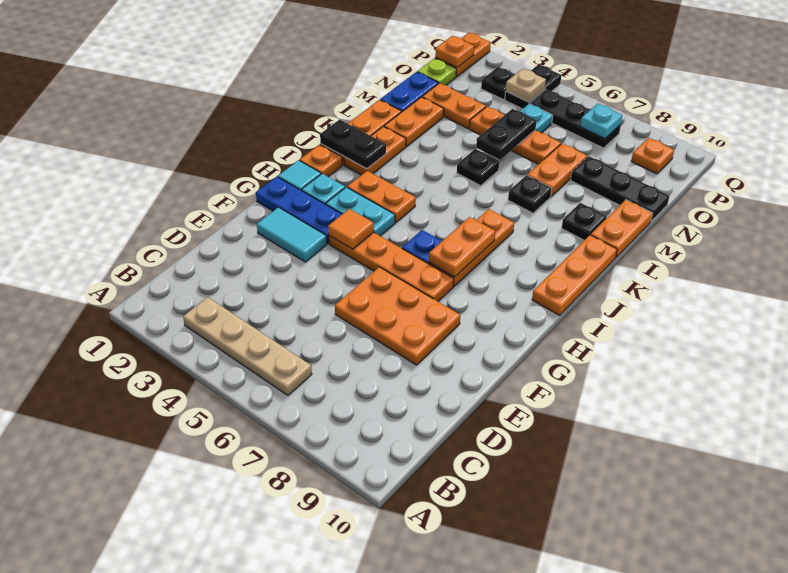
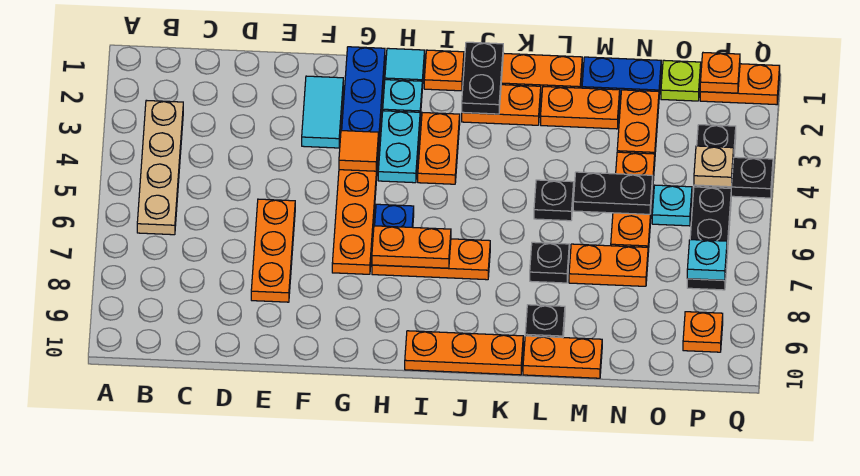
orange 2x3 plate [335,267,460,365] -> orange 1x3 plate [251,199,295,302]
black 1x3 plate [571,156,669,221] -> none

